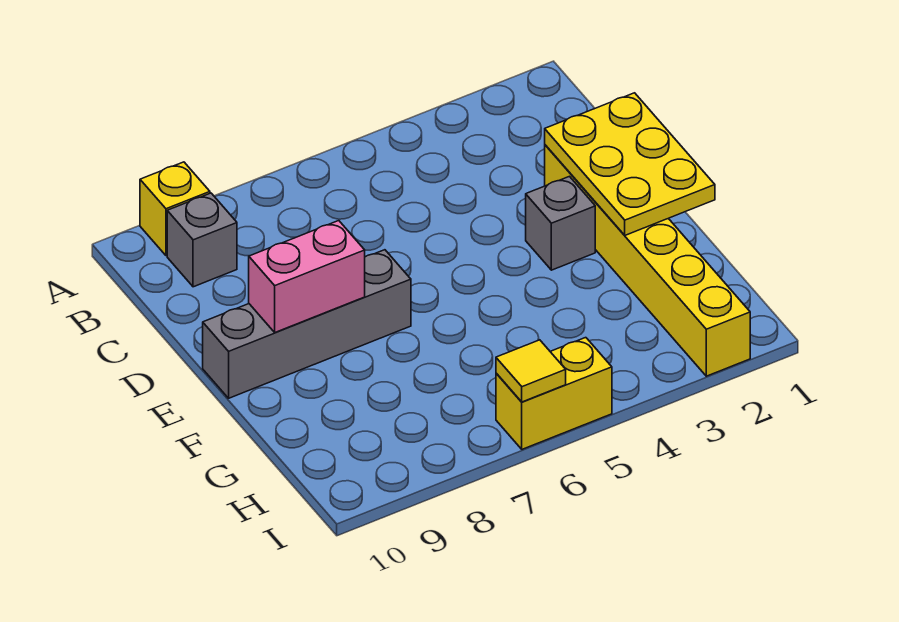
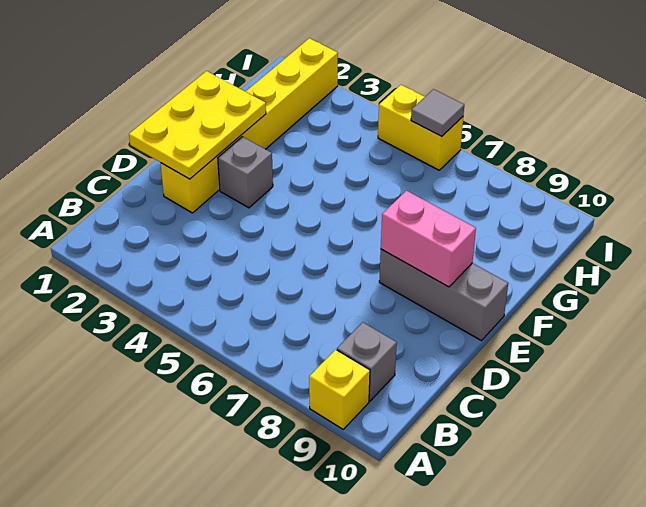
grey 1x4 brick [203,250,411,398] -> grey 1x3 brick [379,249,508,341]
yellow 1x1 tile [496,340,566,402] -> grey 1x1 tile [411,89,464,137]

